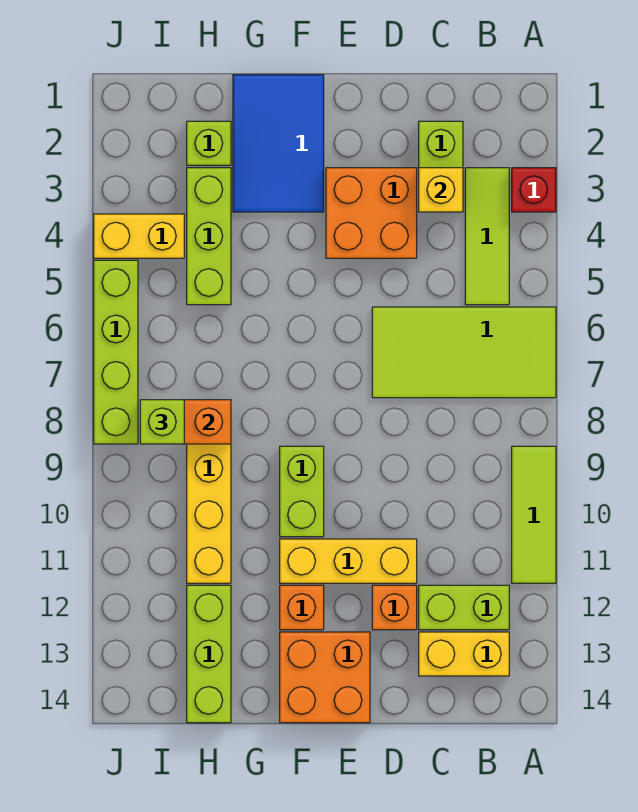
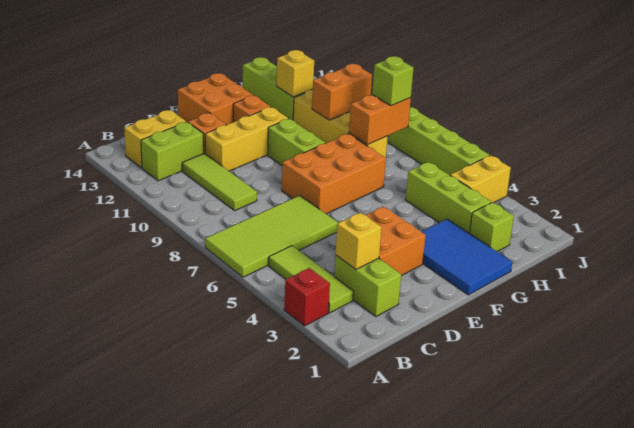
lime 1x3 tile [512,446,556,583] -> lime 1x3 tile moved to [182,153,257,211]
none -> orange 2x3 brick [282,134,386,214]
none -> orange 1x2 brick [312,64,372,120]
none -> yellow 1x1 brick [277,50,314,97]

